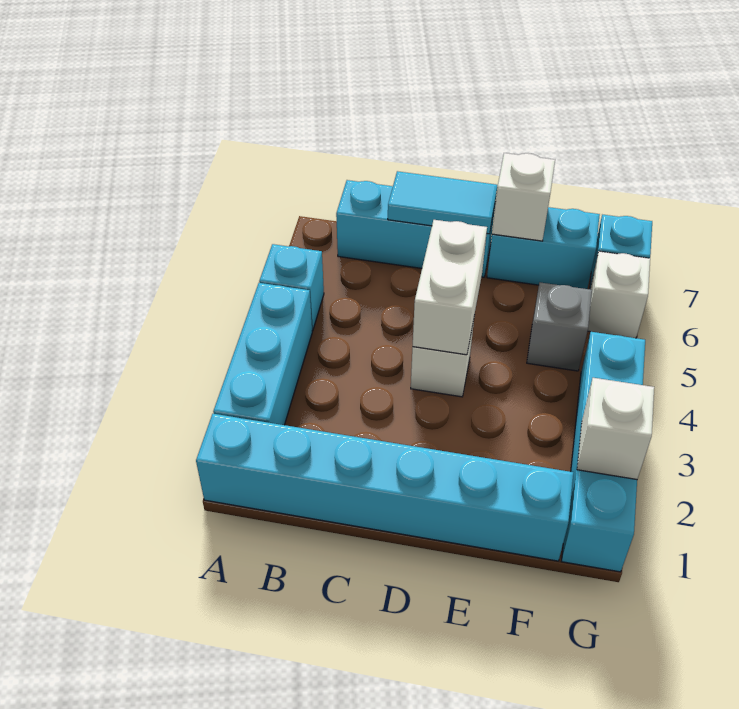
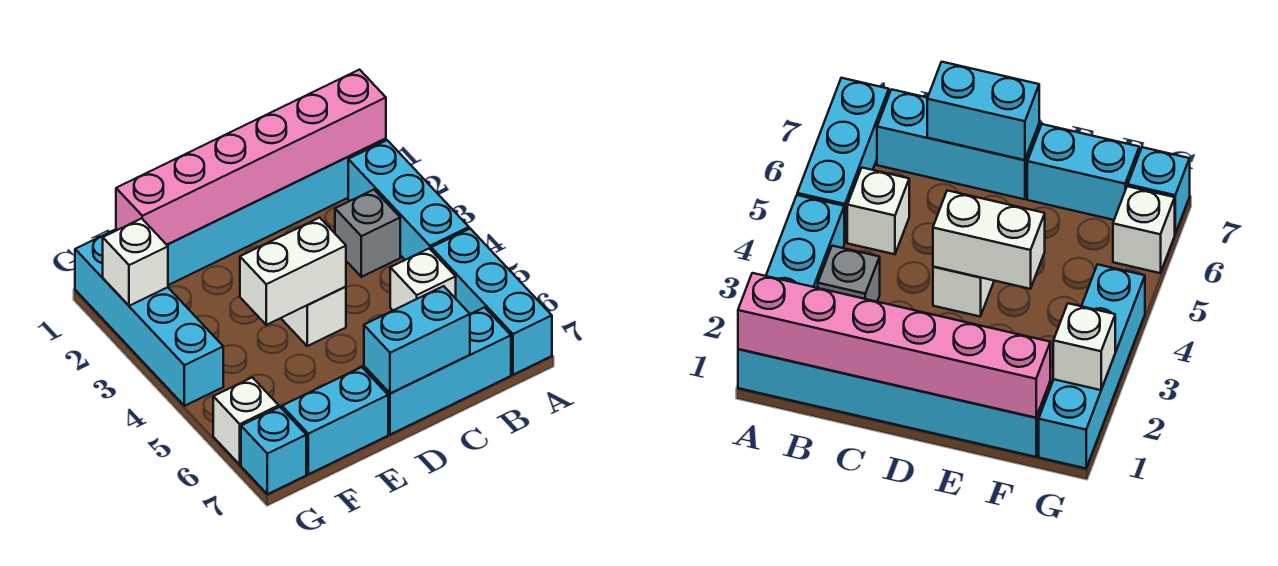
none -> pink 1x6 brick [116,70,386,245]
cyan 1x1 brick [259,244,324,331] -> cyan 1x3 brick [431,229,552,375]
cyan 1x2 tile [388,171,497,234] -> cyan 1x2 brick [364,286,470,394]
white 1x2 brick [413,220,487,355] -> white 1x2 brick turned to [240,218,346,325]
white 1x1 brick [492,153,555,241] -> white 1x1 brick moved to [390,248,456,310]
grey 1x1 brick [527,282,592,371] -> grey 1x1 brick moved to [335,190,400,277]

